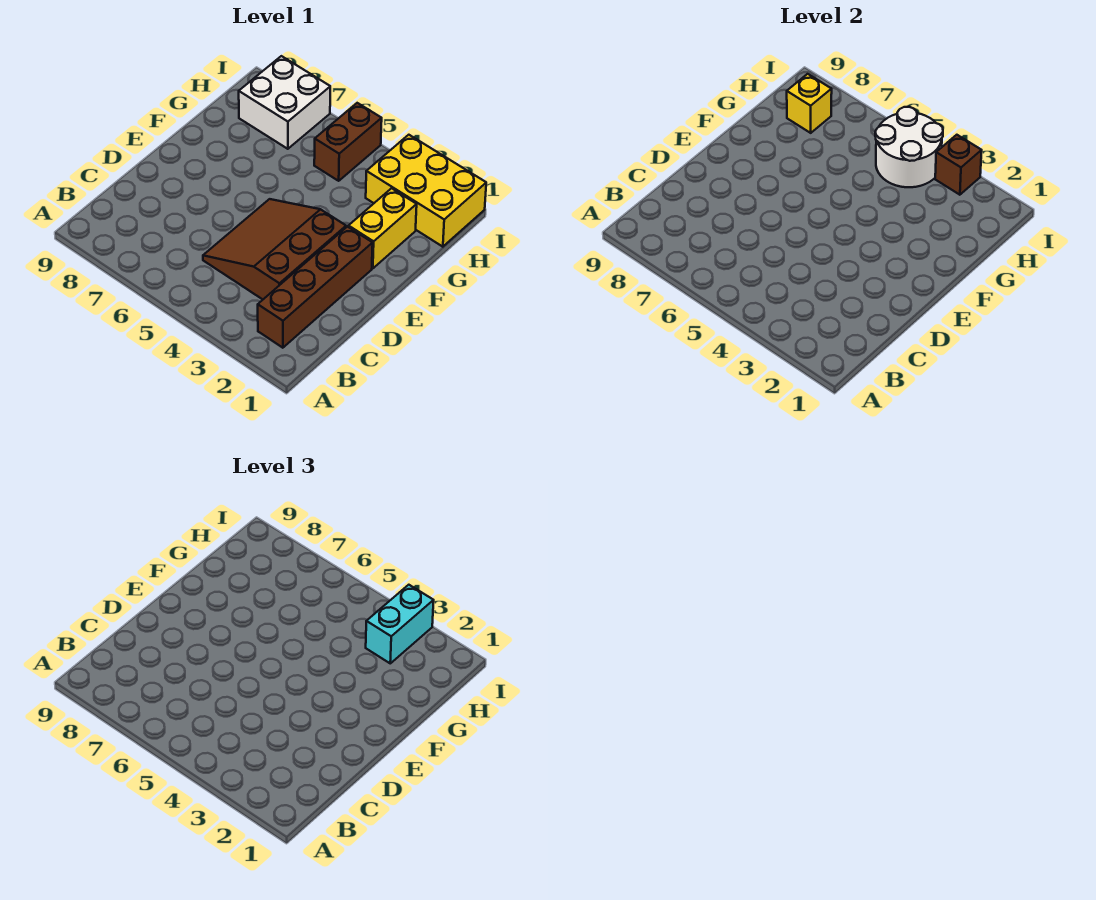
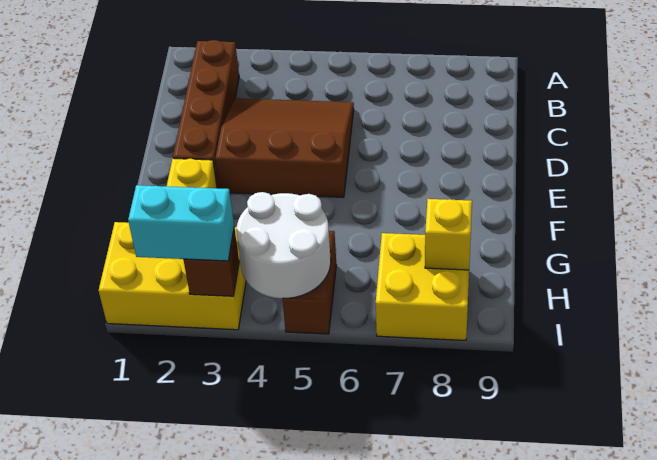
brown 3x3 slope [203,199,346,299] -> brown 3x3 slope turned to [215,98,354,197]
cyan 1x2 brick [366,585,434,663] -> cyan 1x2 brick turned to [128,185,234,261]
white 2x2 brick [239,56,330,149] -> yellow 2x2 brick [376,233,469,340]

